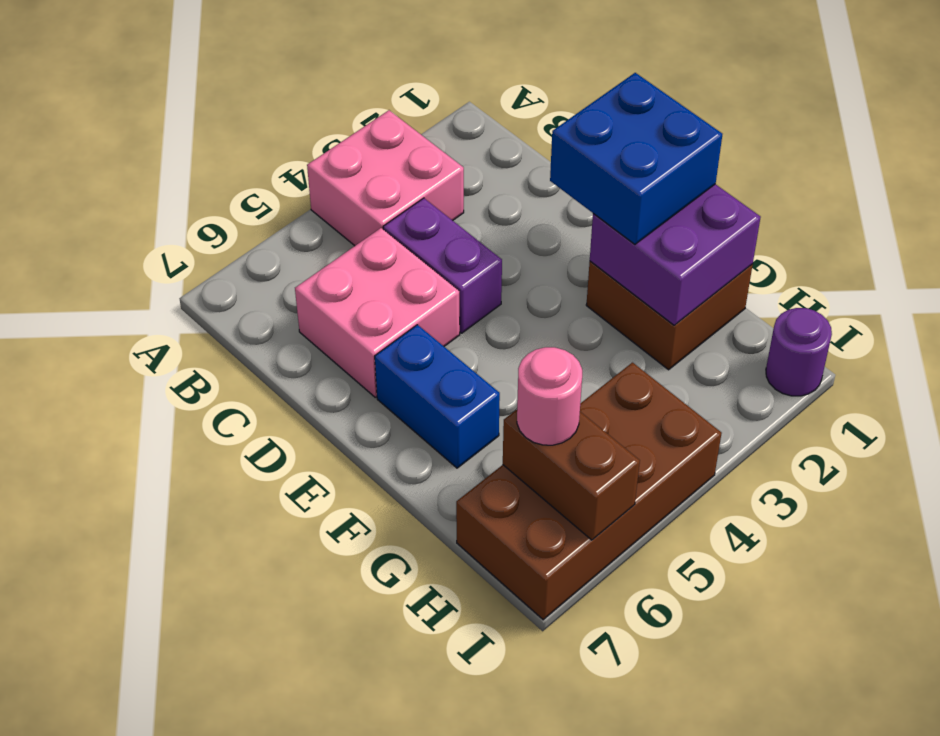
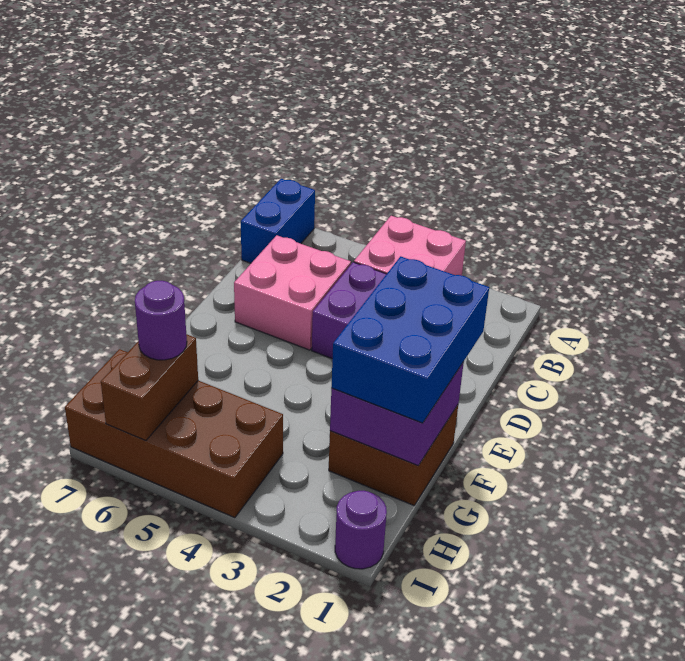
blue 2x2 brick [550,73,722,244] -> blue 2x3 brick [331,256,489,423]
blue 1x2 brick [375,325,500,468] -> blue 1x2 brick moved to [241,179,315,263]
pink 1x1 round brick [517,347,582,445] -> purple 1x1 round brick [135,281,187,360]

